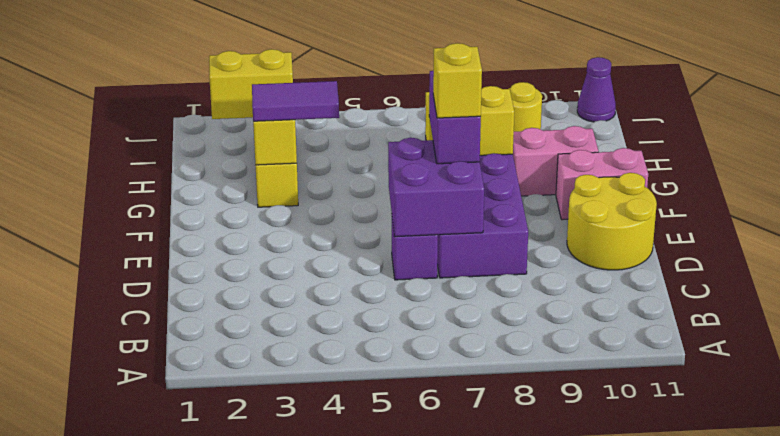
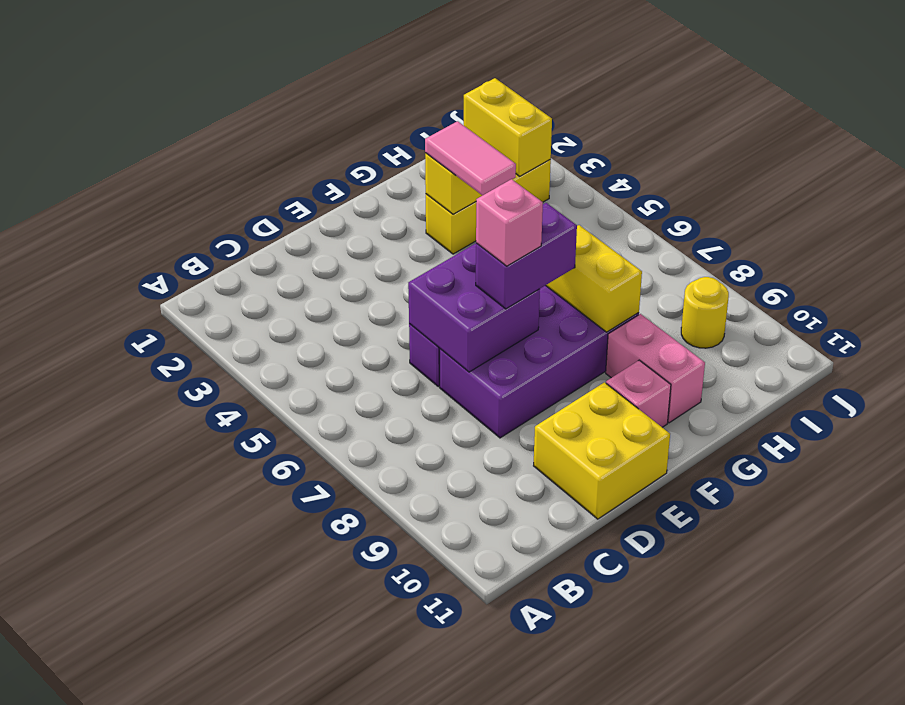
yellow 2x2 round brick [567,173,657,270] -> yellow 2x2 brick [534,382,670,519]
yellow 1x1 brick [433,43,482,118] -> pink 1x1 brick [476,179,543,266]
pink 1x2 brick [556,148,648,220] -> pink 1x1 brick [606,360,671,427]
purple 1x2 tile [252,81,339,121] -> pink 1x2 tile [425,121,516,196]
purple 1x1 cone [577,57,616,122] -> none

